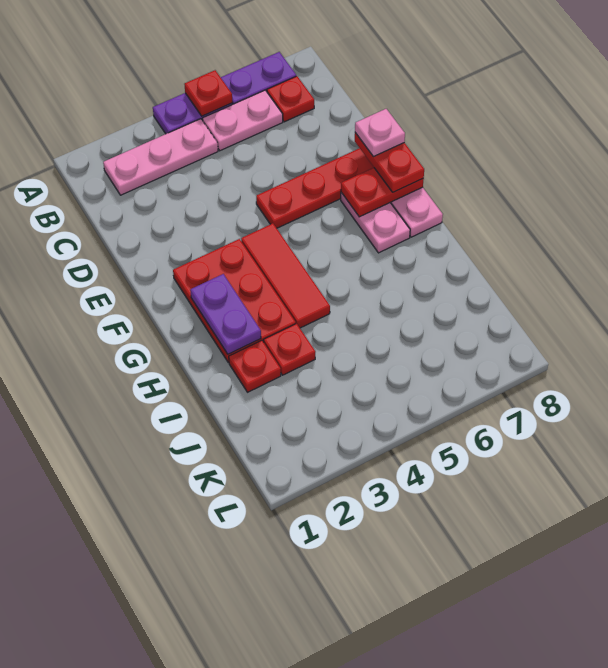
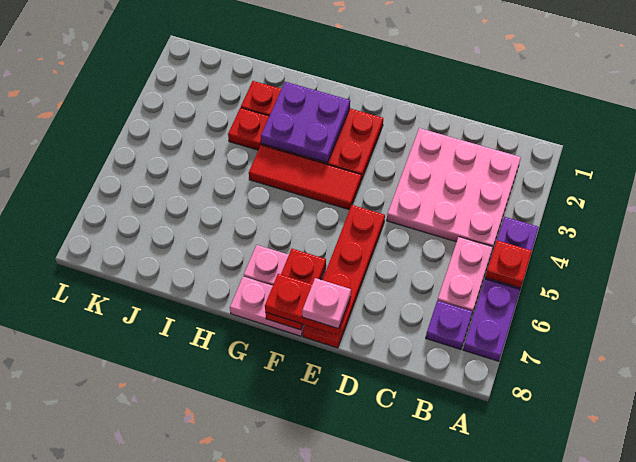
pink 1x3 plate [103,119,218,195] -> pink 3x3 plate [387,128,521,247]
red 1x1 plate [267,76,314,122] -> purple 1x1 plate [426,301,473,349]
purple 1x2 plate [190,274,261,354] -> purple 2x2 plate [261,82,350,163]

